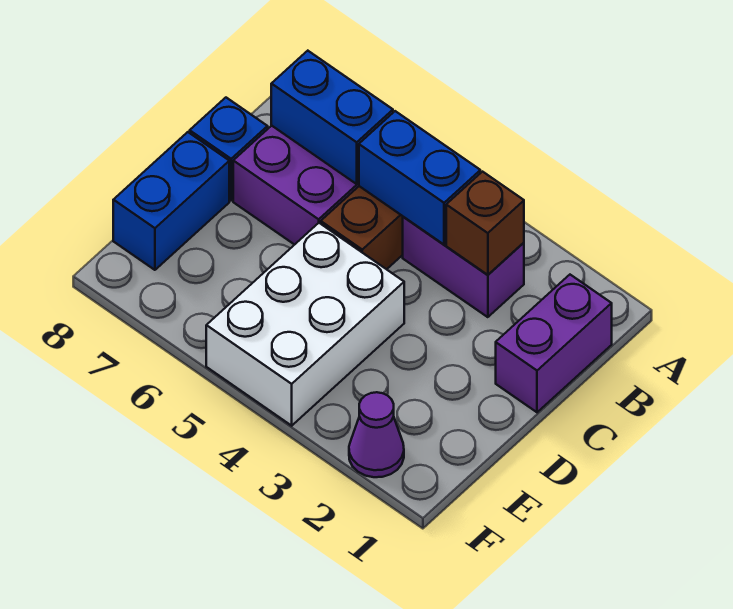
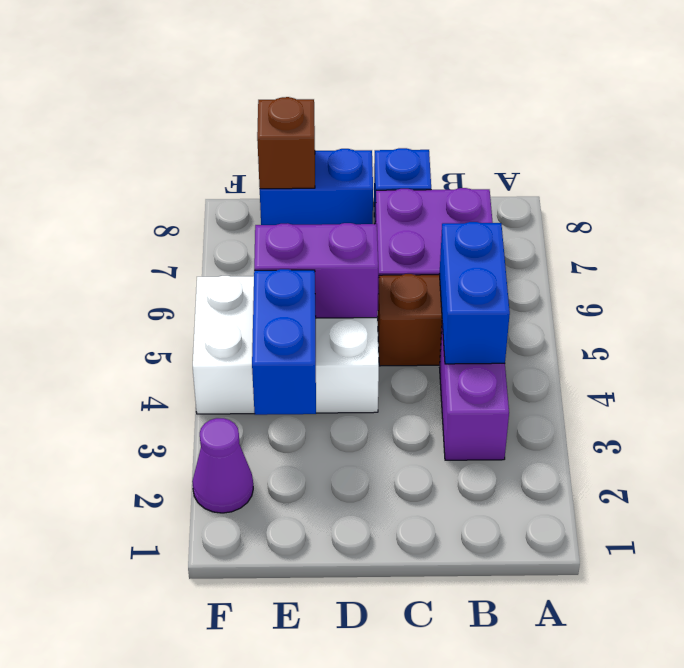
purple 1x2 brick [496,275,612,412] -> purple 1x2 brick moved to [254,223,378,318]
brown 1x1 brick [446,172,524,275] -> brown 1x1 brick moved to [257,97,315,189]
blue 1x2 brick [271,51,393,184] -> blue 1x2 brick moved to [252,269,316,415]

